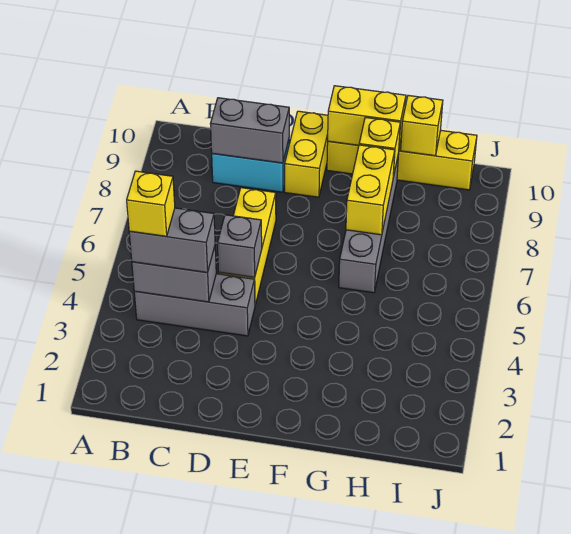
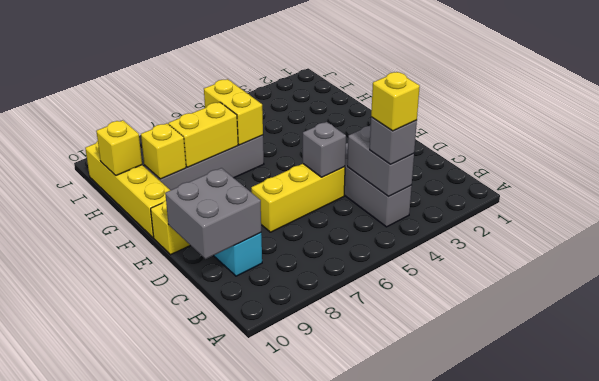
grey 1x2 brick [129,208,215,273] -> grey 1x1 brick [370,117,417,164]
grey 1x2 brick [210,98,289,163] -> grey 2x2 brick [165,168,261,259]
yellow 1x2 brick [328,86,406,148] -> yellow 1x2 brick moved to [204,79,263,145]

